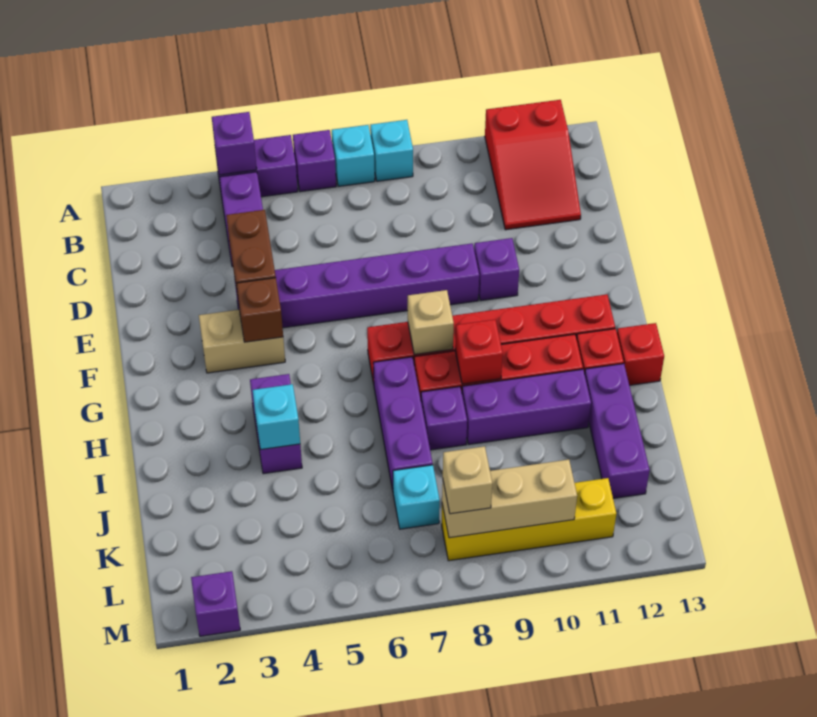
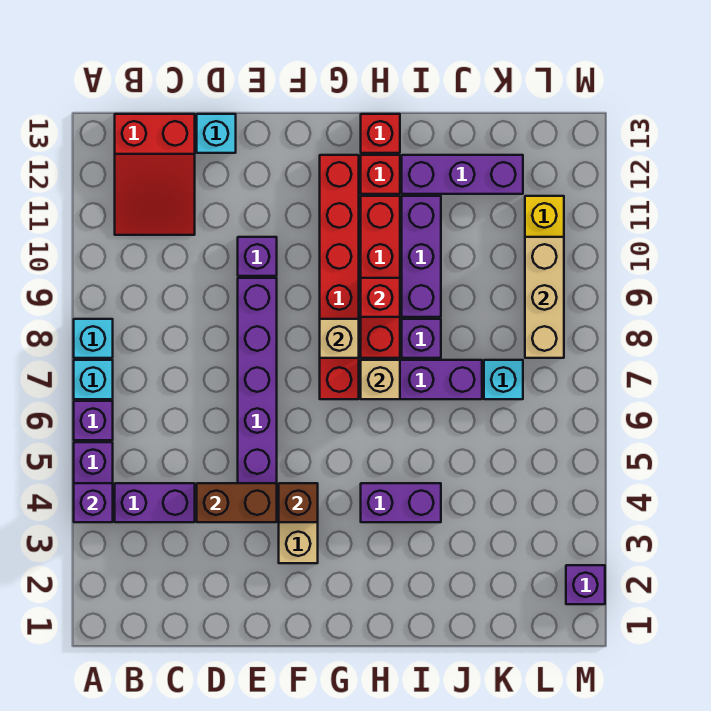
red 2x3 slope [485,100,581,230] -> red 2x3 slope turned to [115,114,195,235]
cyan 1x1 brick [253,384,300,450] -> cyan 1x1 brick moved to [197,114,236,153]
tan 1x1 brick [443,446,492,514] -> tan 1x1 brick moved to [361,360,400,399]

